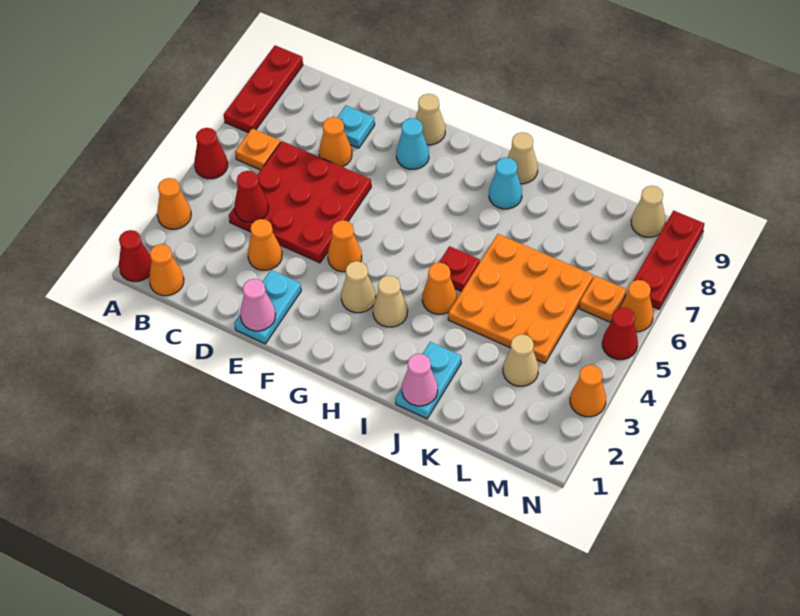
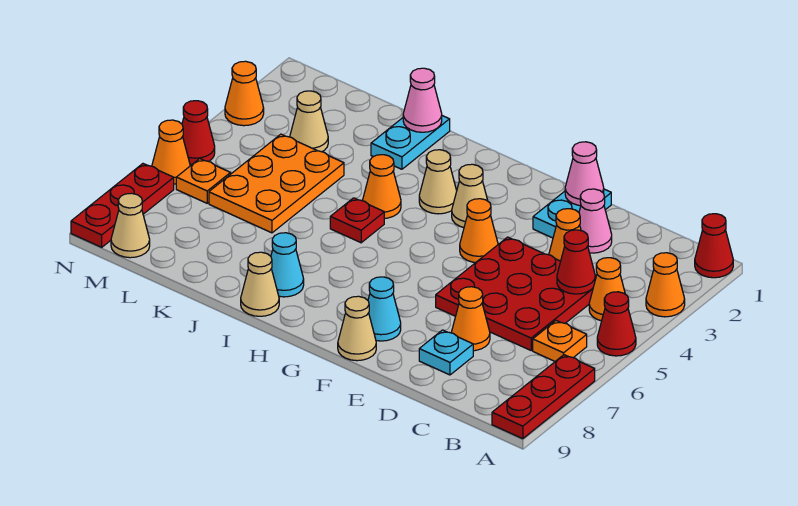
orange 1x1 cone [149,244,184,296] -> orange 1x1 cone moved to [589,258,625,321]
none -> pink 1x1 cone [579,189,612,253]
orange 3x3 plate [448,234,593,363] -> orange 2x3 plate [209,134,344,233]

